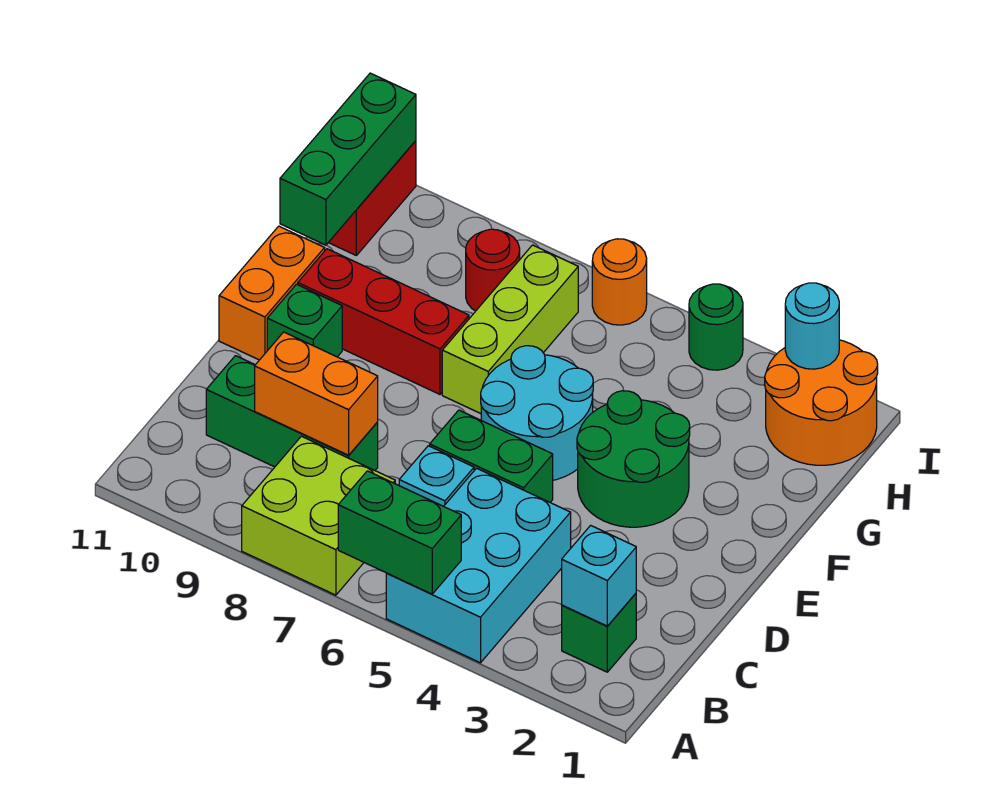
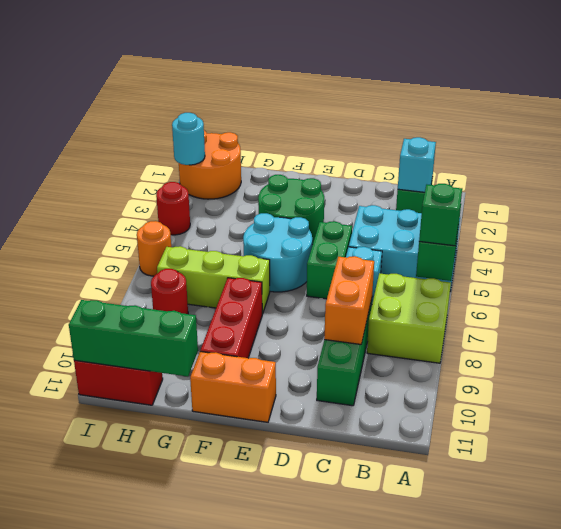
green 1x1 brick [267,284,342,357] -> green 1x1 brick moved to [419,184,462,246]
green 1x1 round brick [689,284,743,370] -> red 1x1 round brick [156,182,190,235]

